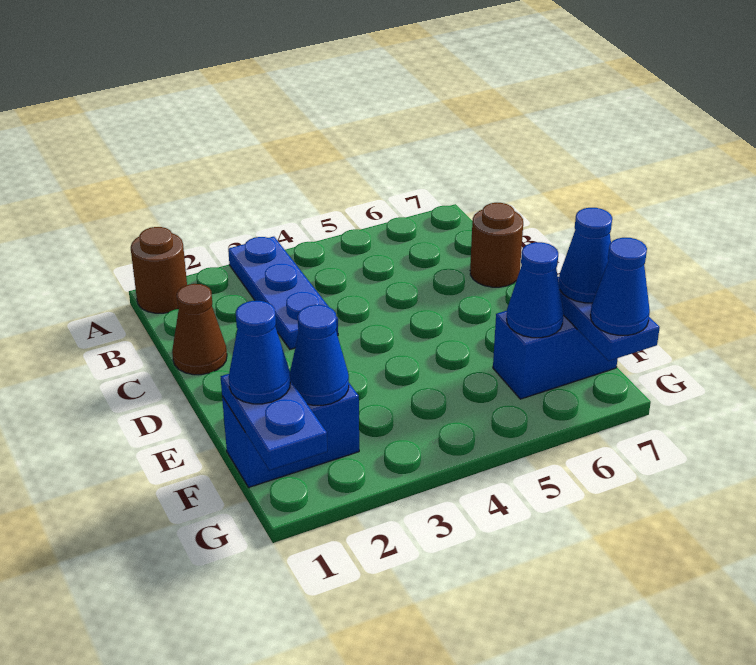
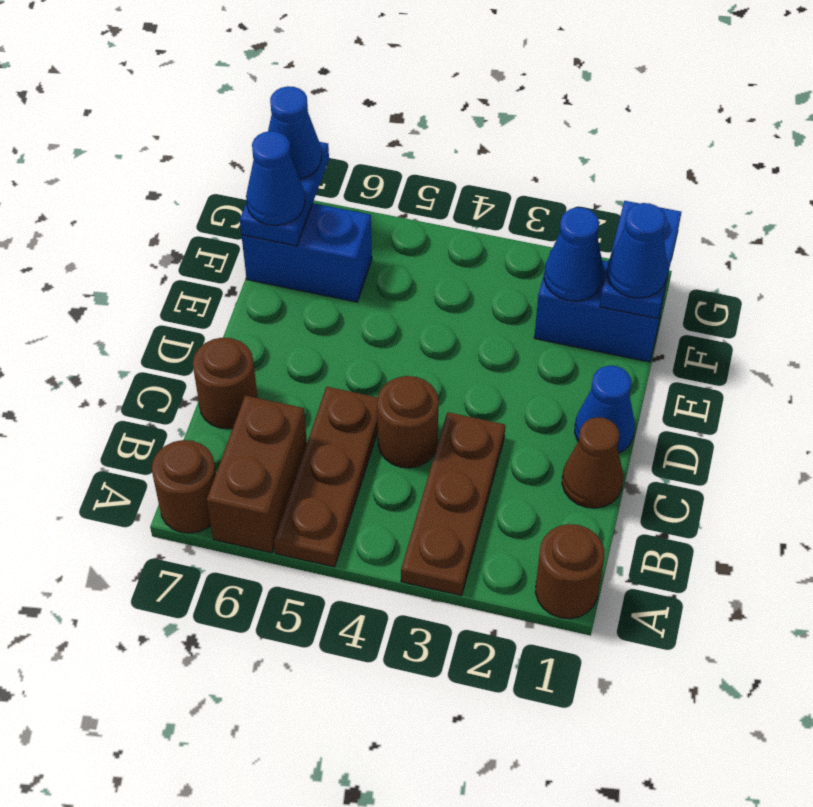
blue 1x3 plate [228,237,338,349] -> brown 1x3 plate [401,412,505,596]
none -> brown 1x3 plate [274,387,378,567]
none -> brown 1x2 brick [207,396,307,553]
none -> brown 1x1 round brick [152,440,216,533]
none -> brown 1x1 round brick [377,376,439,468]
blue 1x1 cone [507,242,564,338] -> blue 1x1 cone moved to [575,366,635,453]

